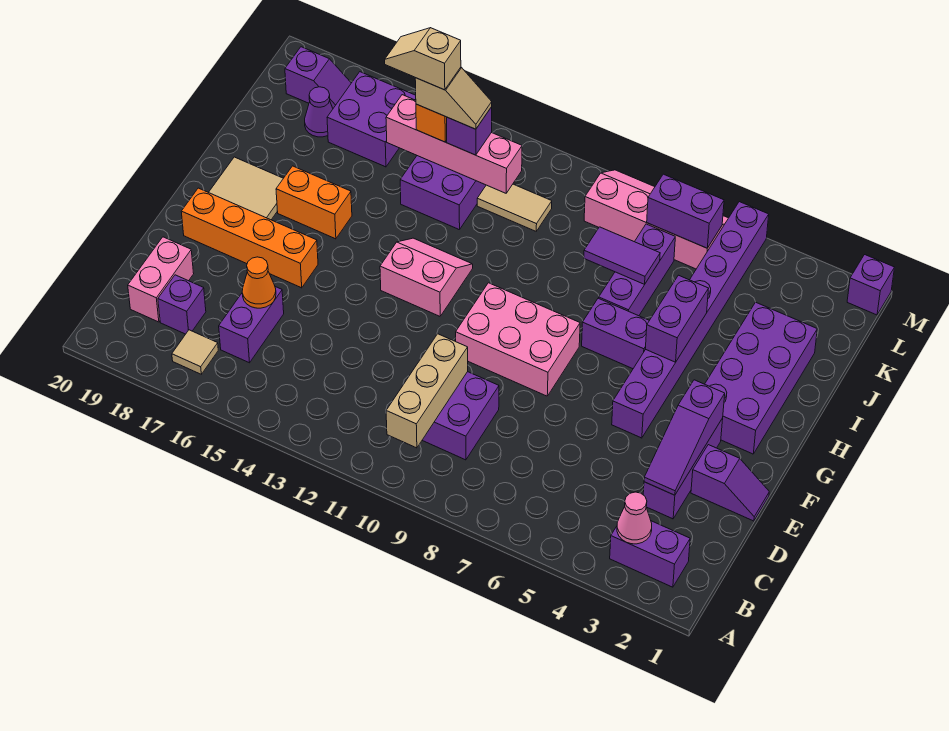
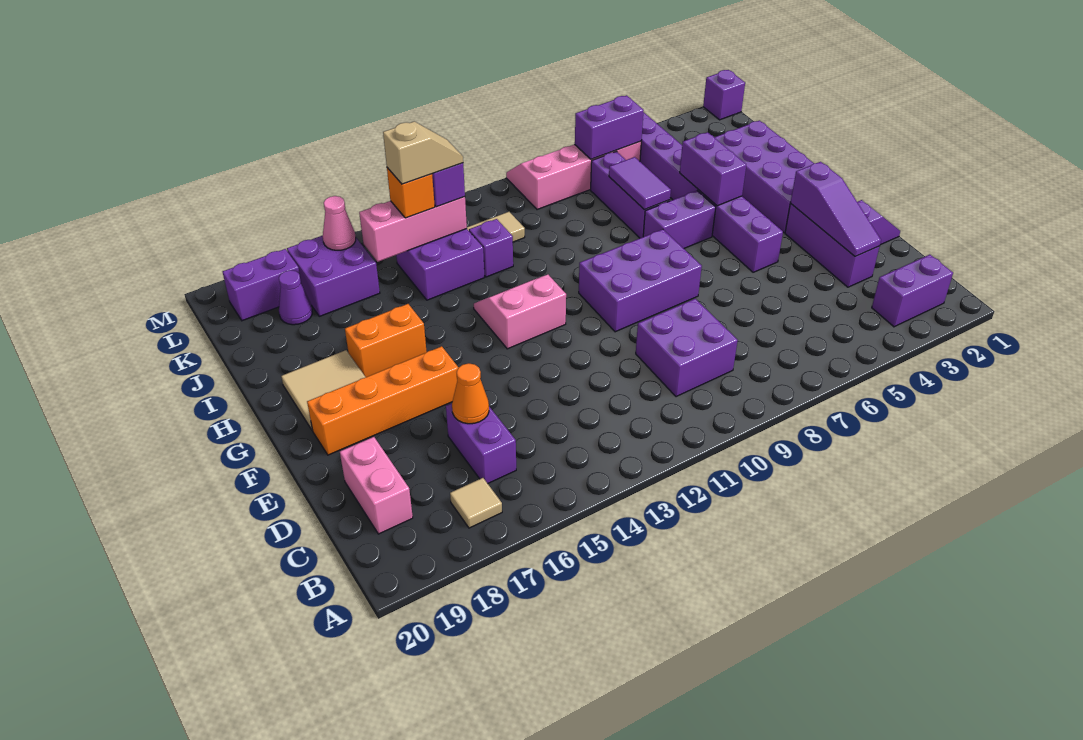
pink 1x1 cone [617,492,652,544] -> pink 1x1 cone moved to [323,196,356,250]
tan 1x3 brick [386,334,468,448] -> none
purple 1x1 brick [158,275,206,334] -> purple 1x1 brick moved to [469,219,513,277]
pink 2x3 brick [456,283,580,396] -> purple 2x3 brick [579,229,702,332]
purple 1x2 tile [584,227,660,285] -> purple 1x2 tile turned to [609,157,671,210]
pink 1x4 brick [386,95,522,193] -> pink 1x3 brick [359,197,467,262]
tan 1x2 slope [385,28,461,90] -> none
purple 1x2 slope [285,47,351,108] -> purple 1x2 brick [223,249,301,321]

